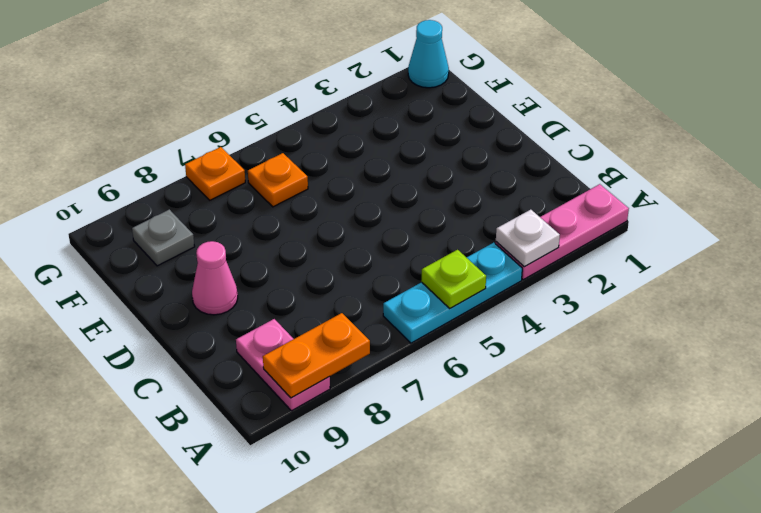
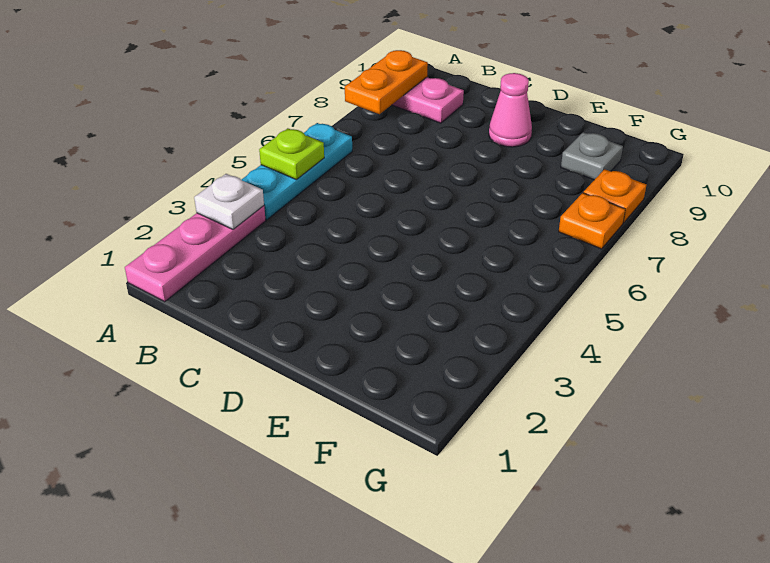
orange 1x1 plate [248,153,308,207] -> orange 1x1 plate moved to [584,169,647,223]
cyan 1x1 cone [408,20,449,88] -> none

